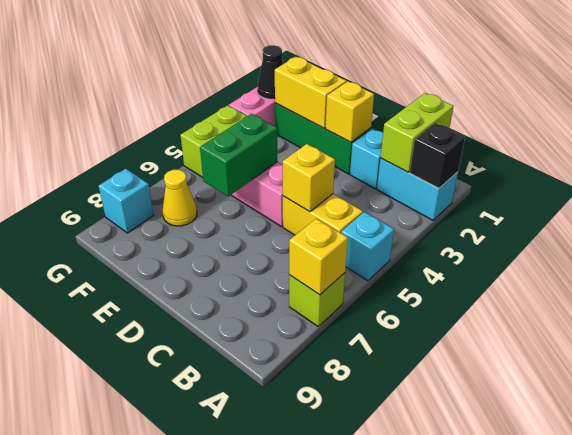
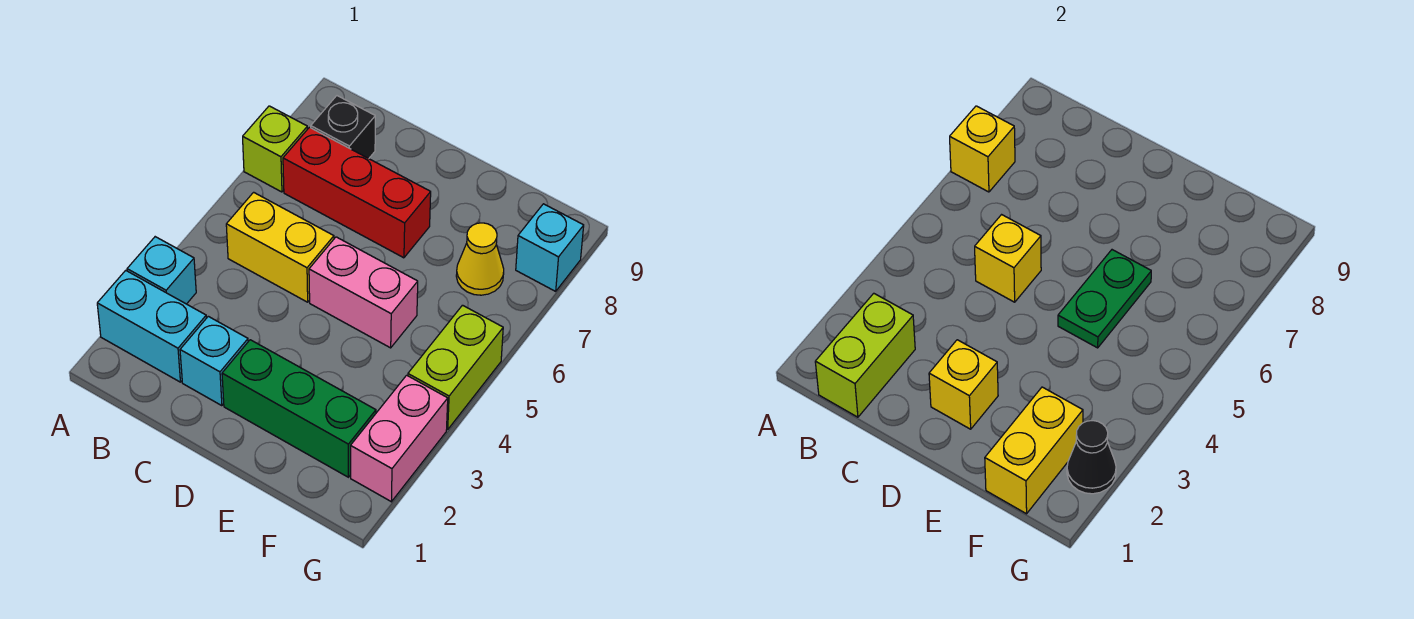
black 1x1 brick [410,123,465,188] -> black 1x1 brick moved to [311,96,375,159]
cyan 1x1 brick [341,212,394,281] -> cyan 1x1 brick moved to [127,237,196,304]
none -> red 1x3 brick [283,127,431,258]
yellow 1x2 brick [275,57,347,128] -> yellow 1x2 brick turned to [985,387,1083,514]
green 1x2 brick [200,114,277,196] -> green 1x2 plate [1058,250,1151,348]

